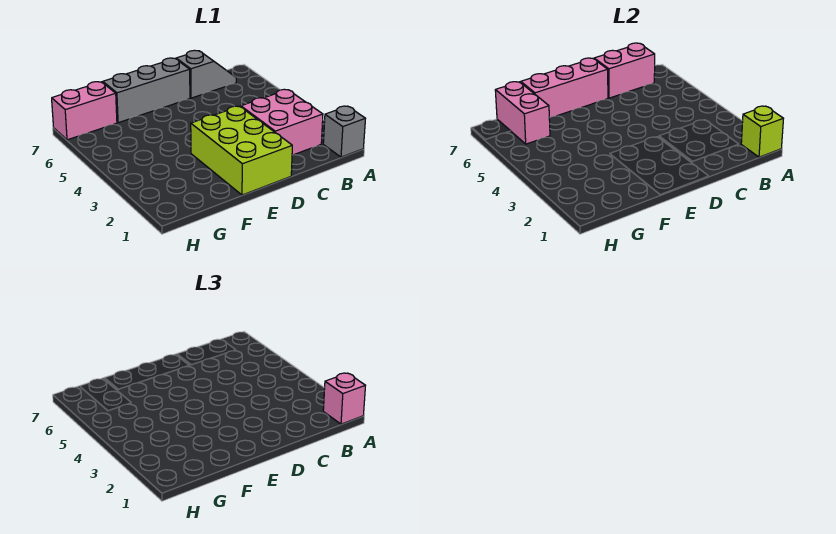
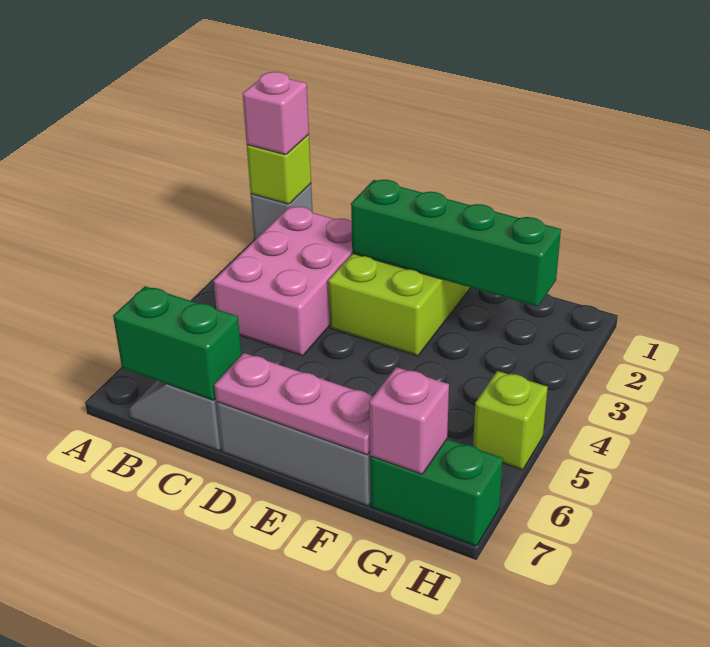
pink 2x2 brick [241,89,323,155] -> pink 2x3 brick [213,207,353,356]
pink 1x2 brick [594,43,655,98] -> green 1x2 brick [113,286,242,400]
none -> green 1x4 brick [351,180,561,307]
pink 1x3 brick [521,58,608,118] -> pink 1x3 plate [214,353,373,455]
pink 1x2 brick [495,82,550,144] -> pink 1x1 brick [369,367,449,474]
pink 1x2 brick [52,82,117,140] -> green 1x2 brick [370,439,503,546]
none -> lime 1x1 brick [473,371,548,470]

